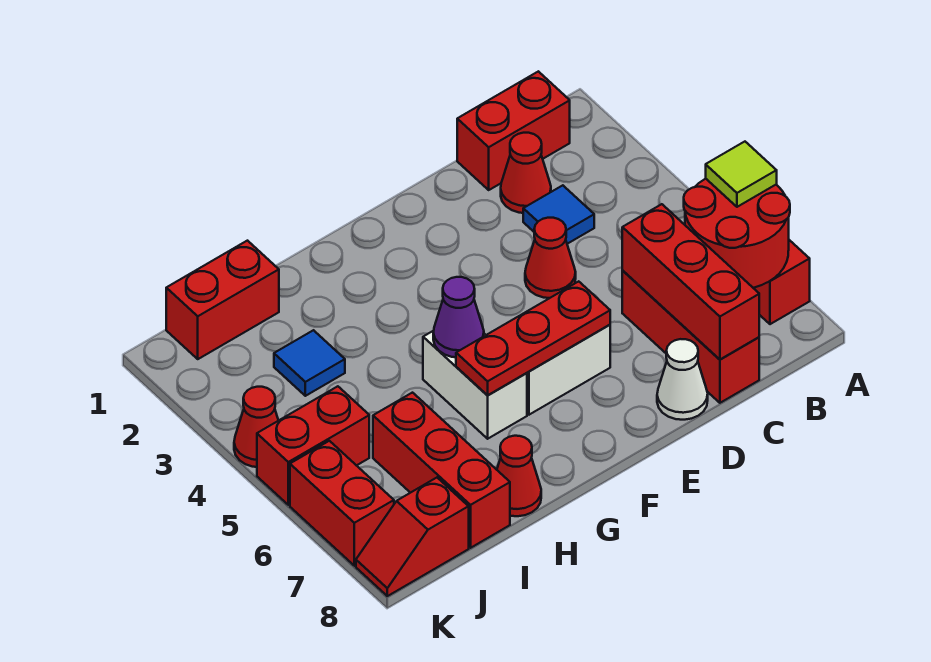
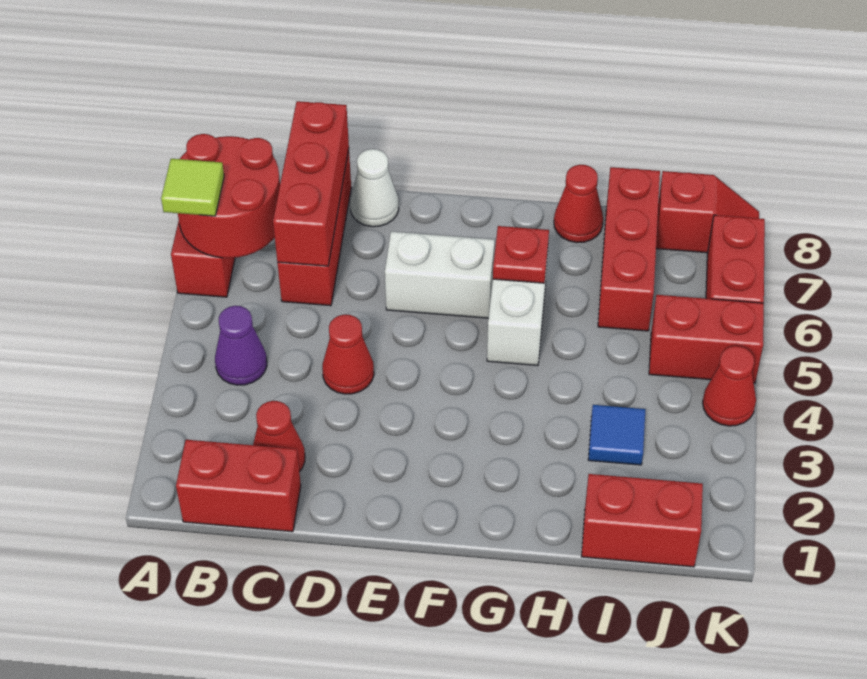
blue 1x1 tile [523,185,594,244] -> none
red 1x3 plate [456,281,610,395] -> red 1x1 plate [493,226,549,283]
purple 1x1 cone [433,277,484,357] -> purple 1x1 cone moved to [215,306,267,385]

